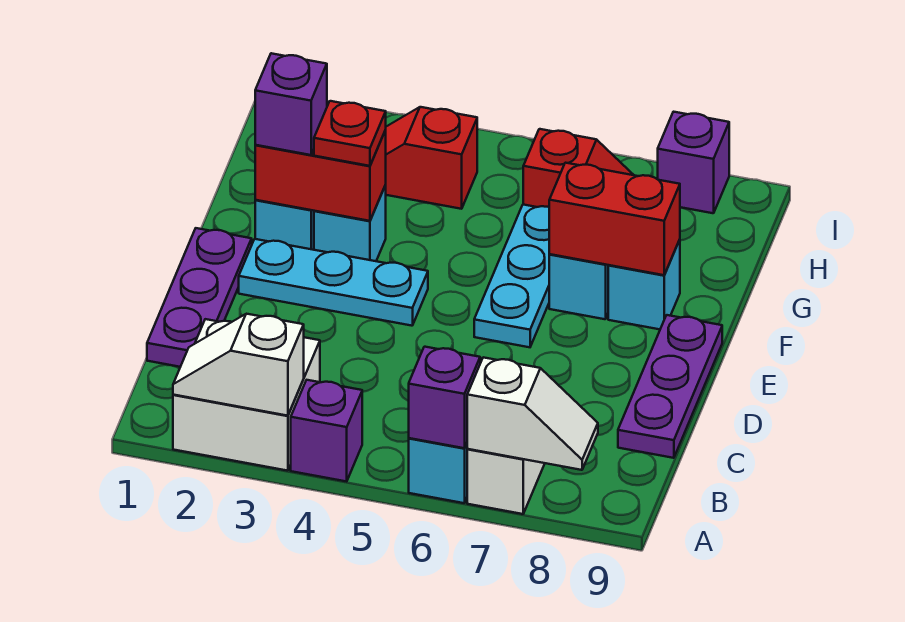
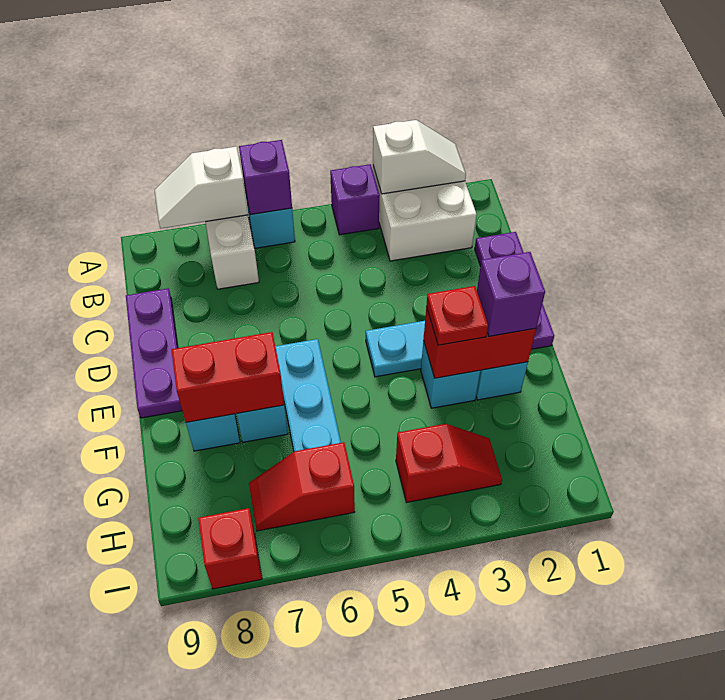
purple 1x1 brick [658,112,729,213] -> red 1x1 brick [198,508,262,589]

